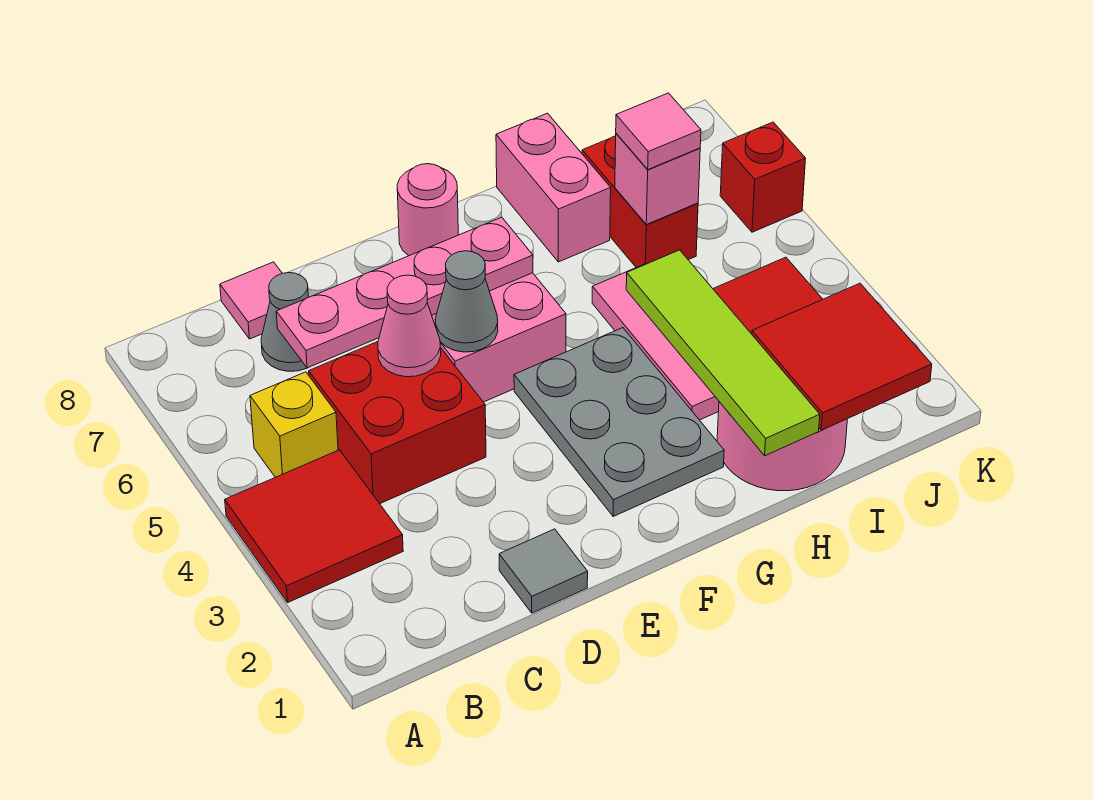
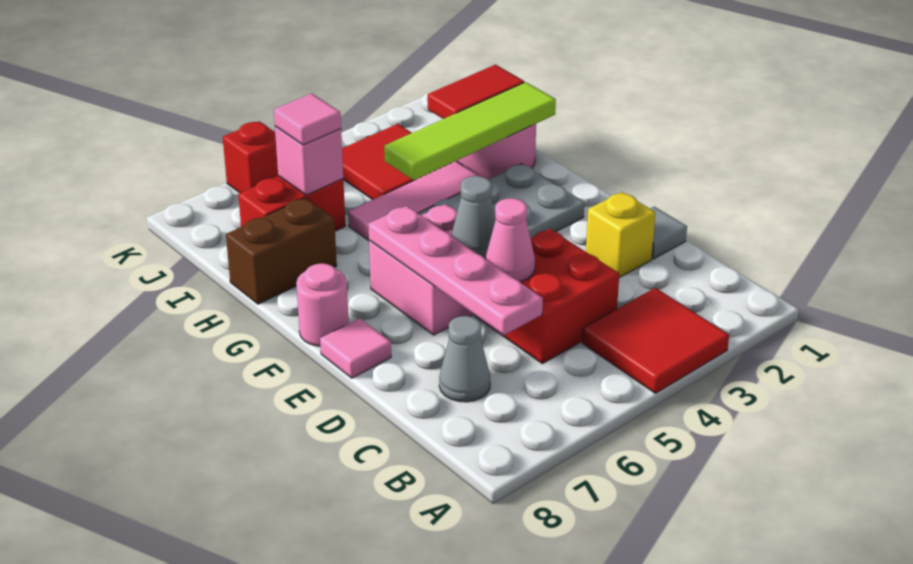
yellow 1x1 brick [250,372,338,477] -> yellow 1x1 brick moved to [586,192,656,278]
pink 1x1 tile [220,262,282,339] -> pink 1x1 tile moved to [320,318,391,378]
pink 1x2 brick [496,113,611,262] -> brown 1x2 brick [226,198,337,304]
red 2x2 tile [752,283,932,430] -> red 1x2 tile [428,65,524,119]

